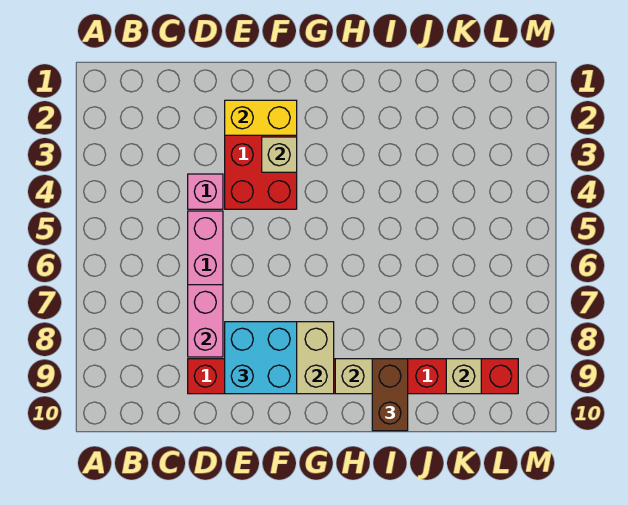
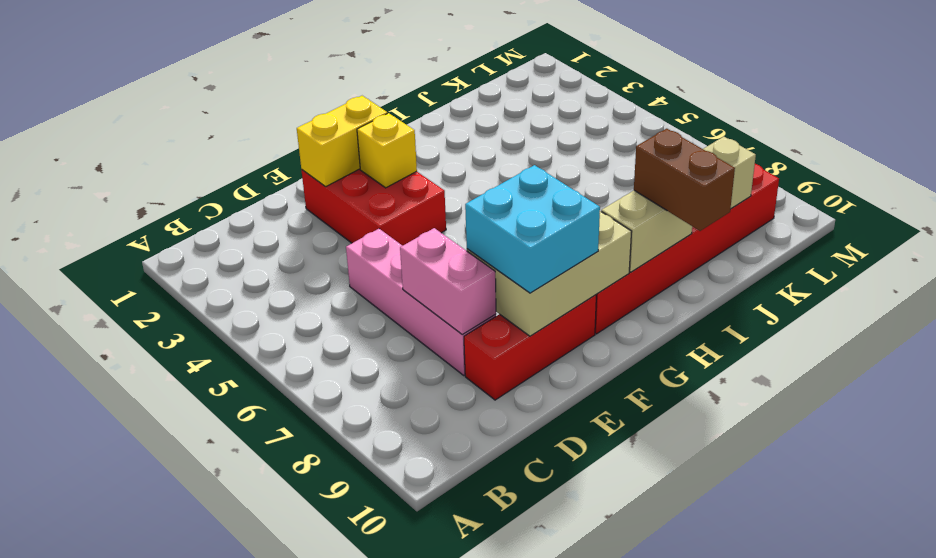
pink 1x1 brick [188,174,223,209] -> none
tan 1x1 brick [262,137,297,172] -> yellow 1x1 brick [357,113,417,188]

